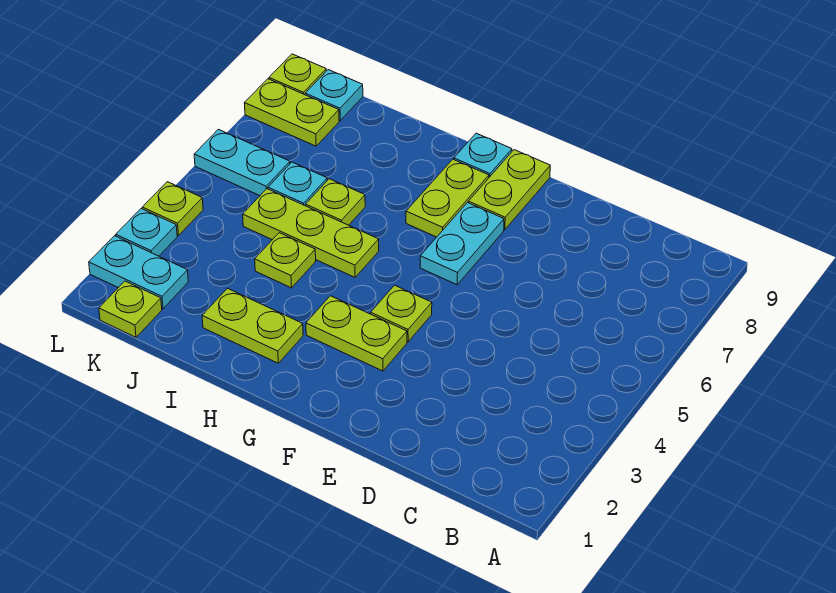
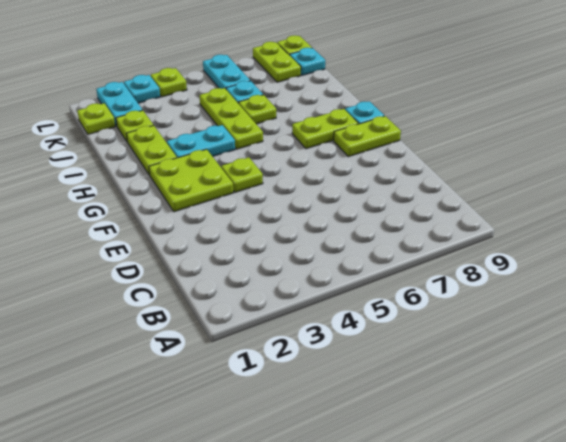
lime 1x2 plate [306,296,407,371] -> lime 2x2 plate [149,149,233,212]
cyan 1x2 plate [420,203,504,285] -> cyan 1x2 plate moved to [167,125,235,158]
lime 1x1 plate [255,233,316,288] -> lime 1x1 plate moved to [116,110,154,141]

